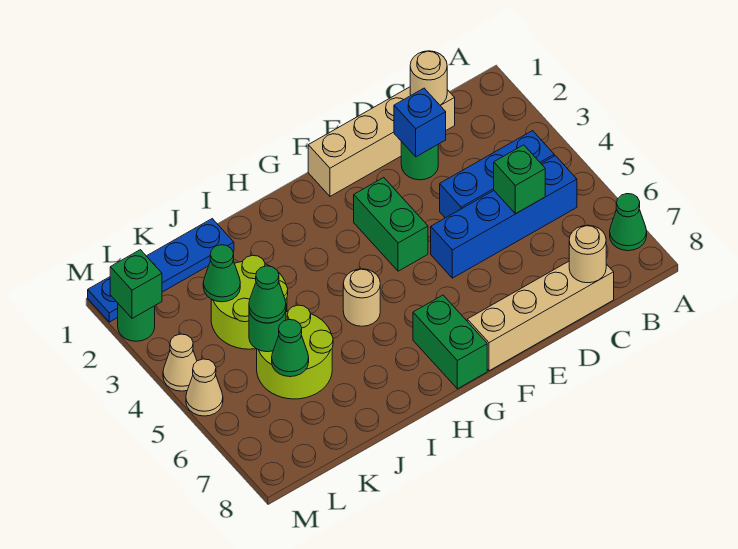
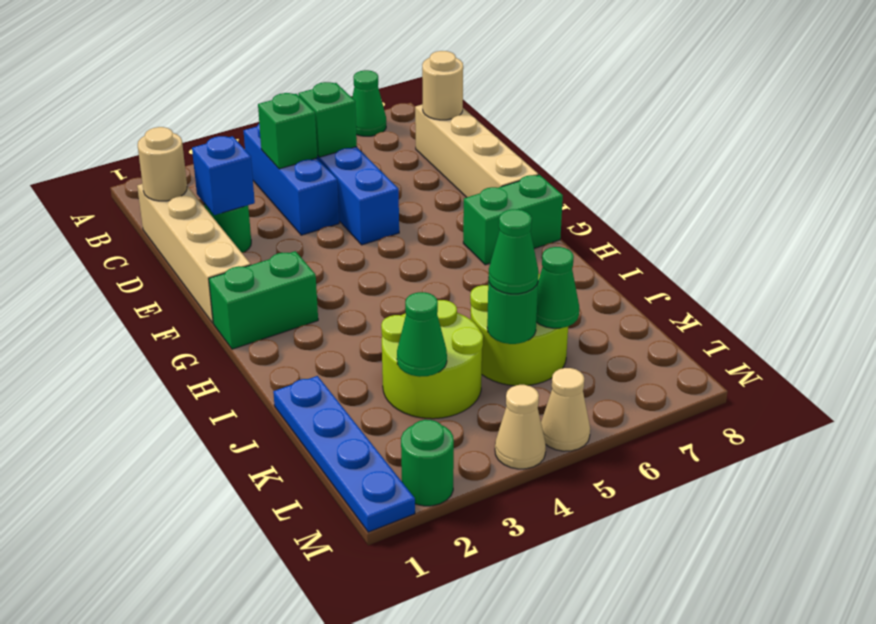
green 1x2 brick [354,178,428,271] -> green 1x2 brick moved to [209,251,318,349]
tan 1x1 round brick [343,269,380,326] -> none
green 1x1 brick [110,250,162,318] -> green 1x1 brick moved to [258,93,317,169]

